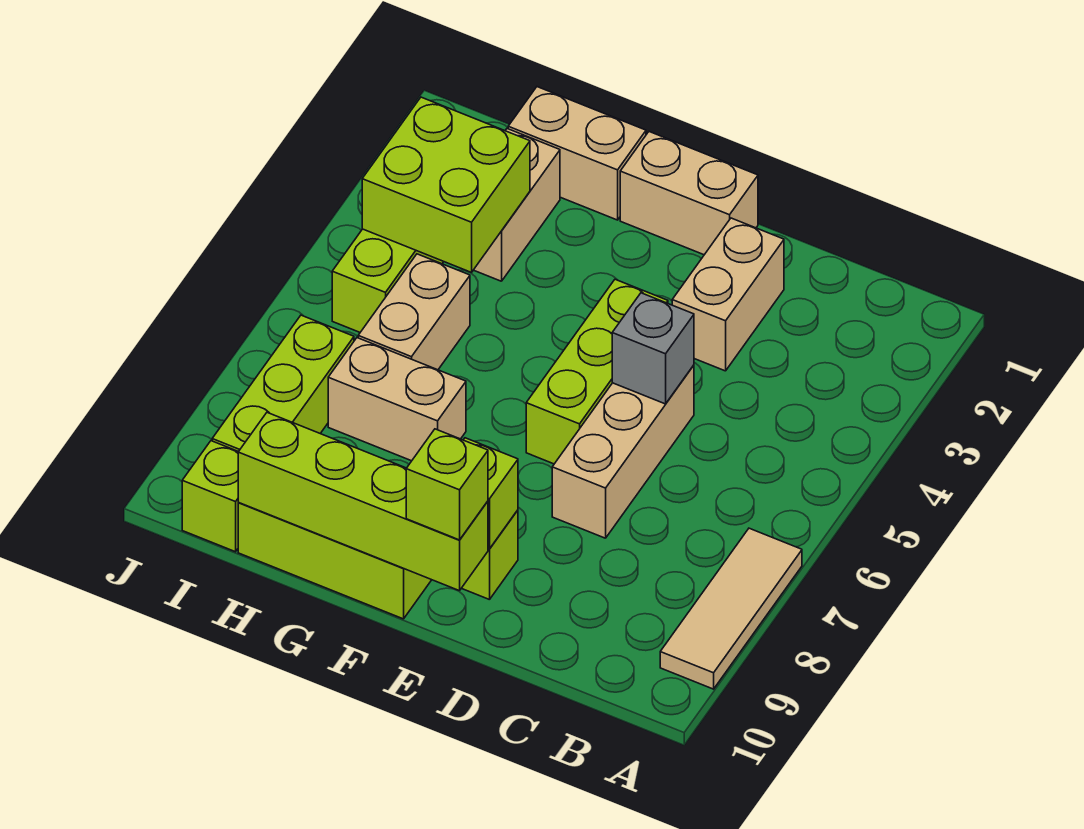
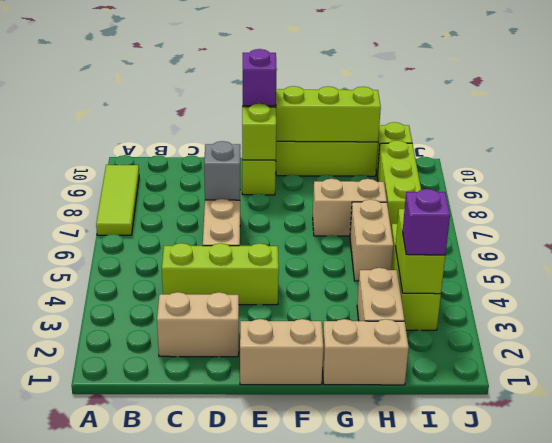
tan 1x3 tile [660,528,802,689] -> lime 1x3 tile [96,165,139,235]
tan 1x2 brick [672,218,784,371] -> tan 1x2 brick turned to [157,292,239,357]
grey 1x1 brick [612,293,694,404] -> grey 1x1 brick moved to [204,141,240,200]
lime 1x3 brick [526,279,668,464] -> lime 1x3 brick turned to [162,243,279,305]
lime 1x1 brick [406,429,488,540] -> purple 1x1 brick [243,49,277,106]
lime 2x2 brick [362,97,530,272] -> lime 1x2 brick [395,209,445,294]
none -> purple 1x1 brick [403,189,450,255]

